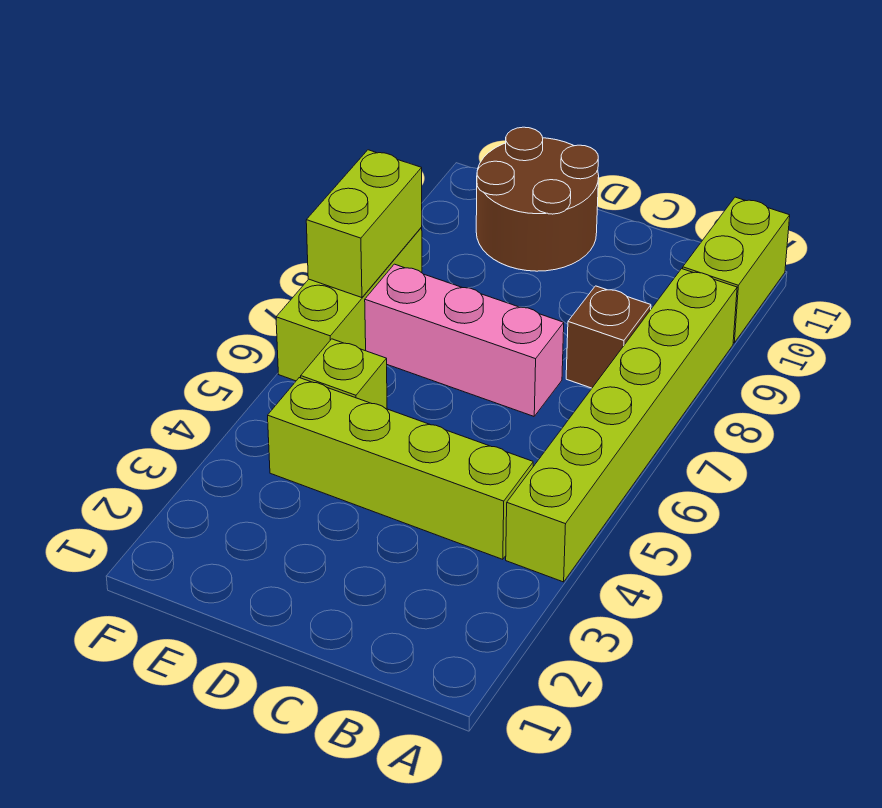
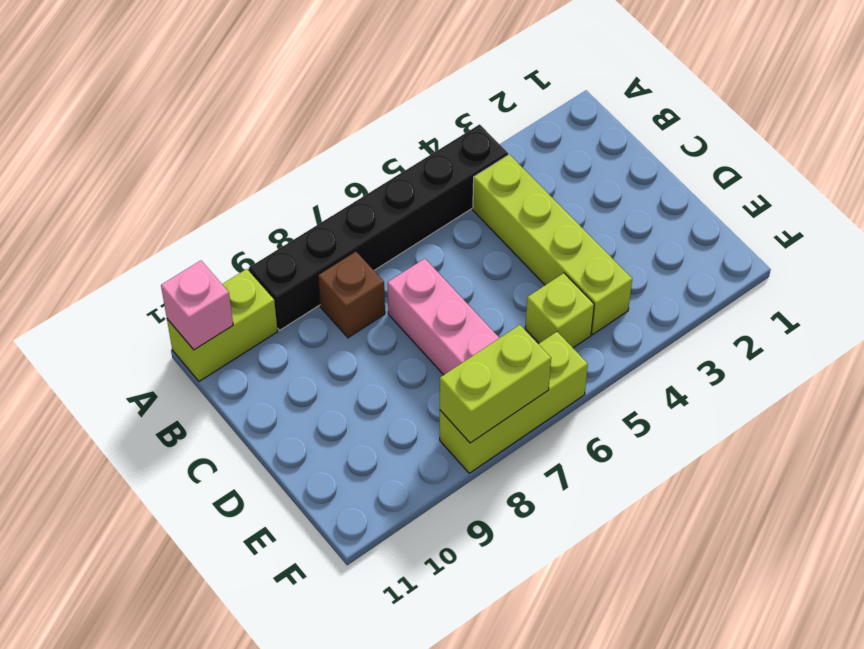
lime 1x6 brick [506,269,737,582] -> black 1x6 brick [249,124,508,330]
none -> pink 1x1 brick [161,261,233,350]
brown 2x2 round brick [476,127,599,271] -> none

